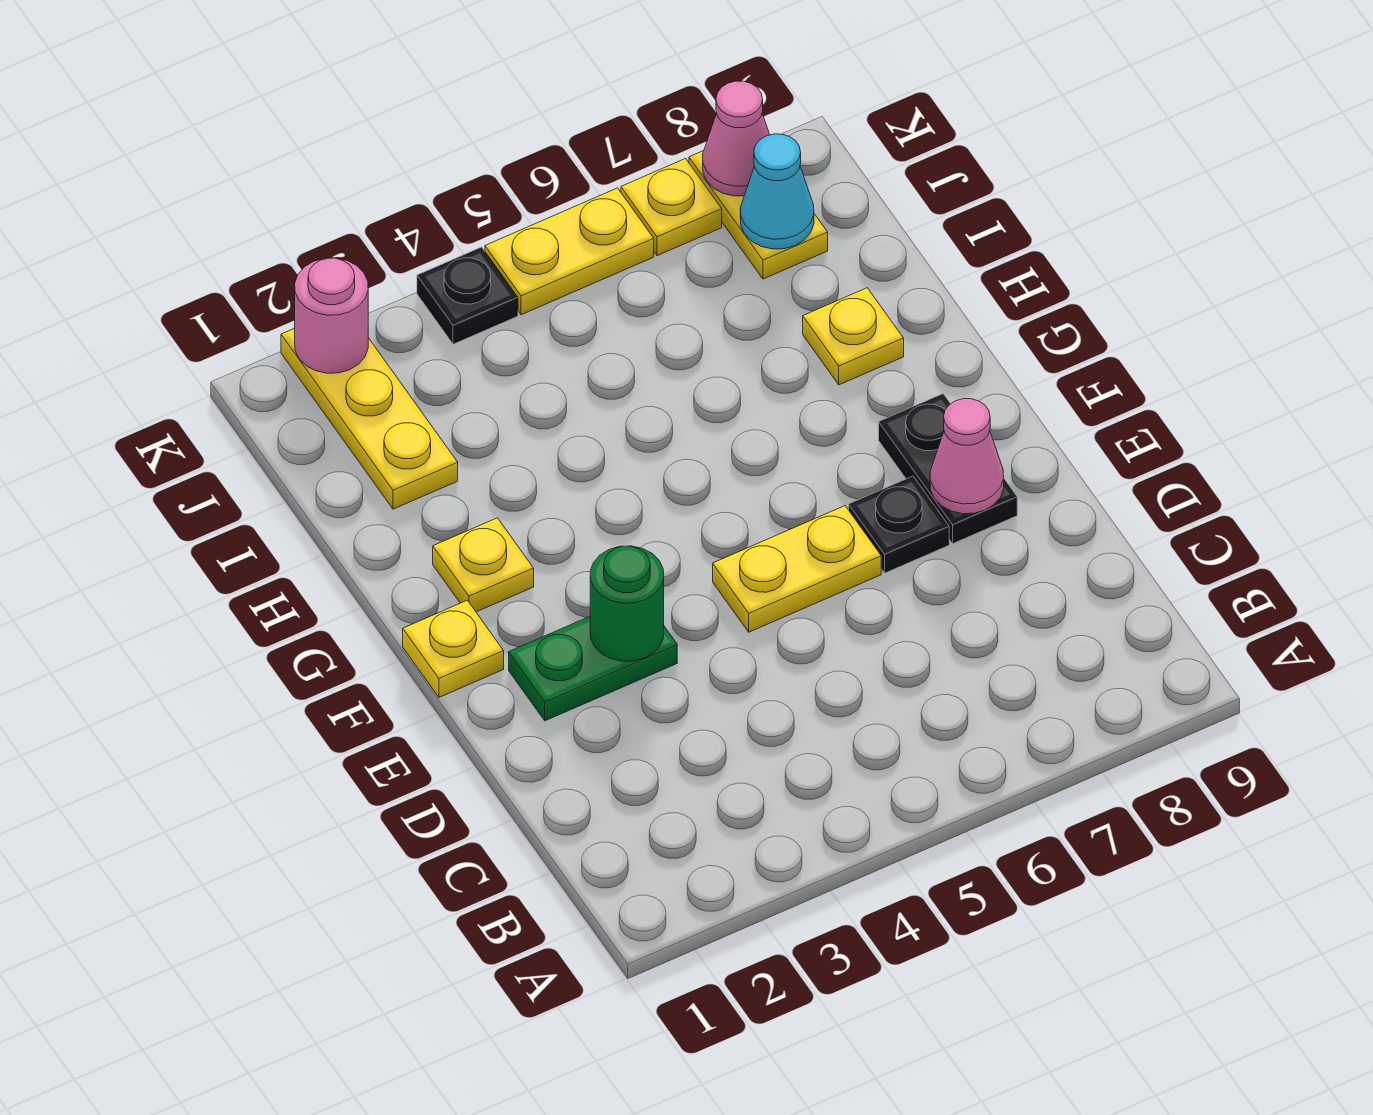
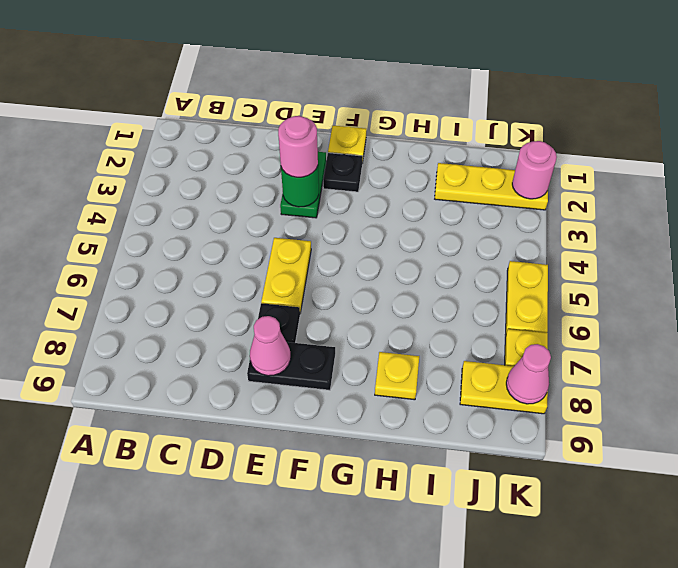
none -> pink 1x1 round brick [278,116,318,177]
yellow 1x1 plate [433,518,534,612] -> none
cyan 1x1 cone [740,134,814,249] -> none
black 1x1 plate [417,247,518,344] -> black 1x1 plate moved to [323,153,363,192]

